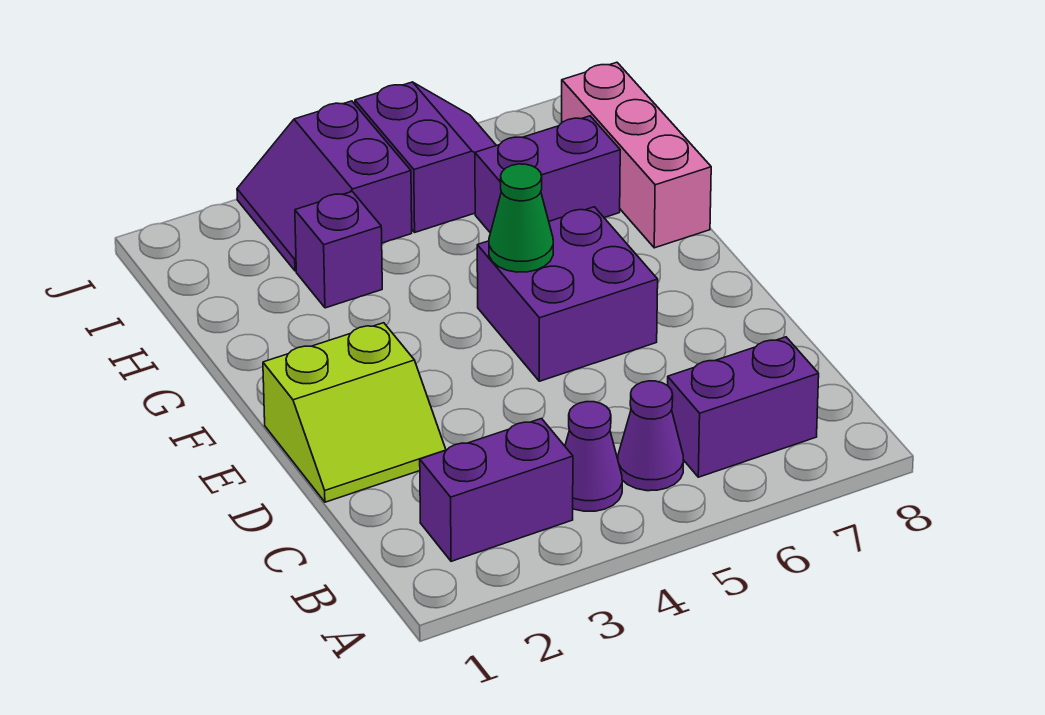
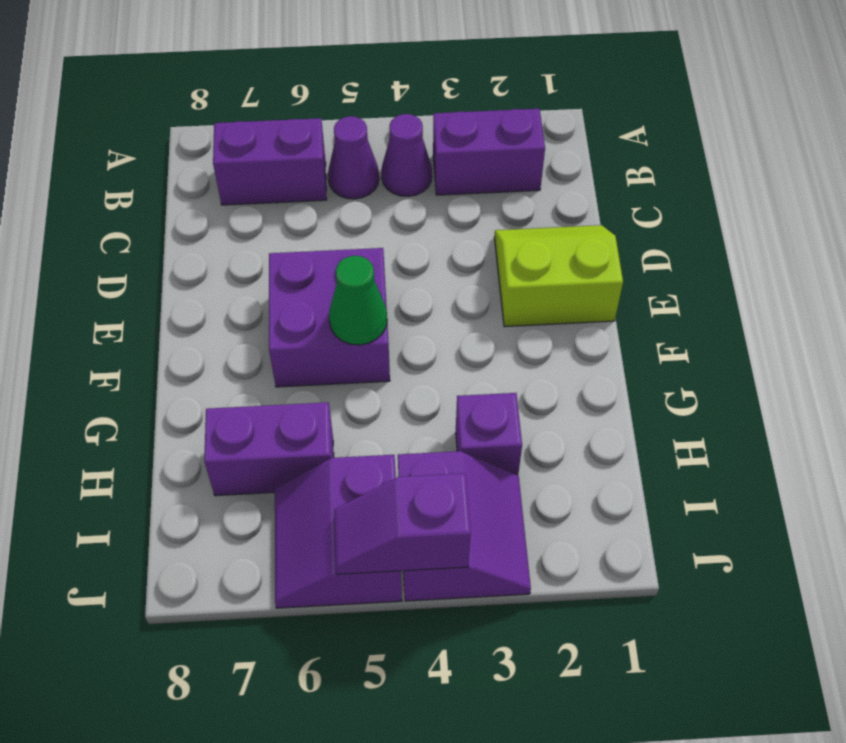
pink 1x3 brick [562,62,711,248] -> none
none -> purple 1x2 slope [334,473,471,574]

